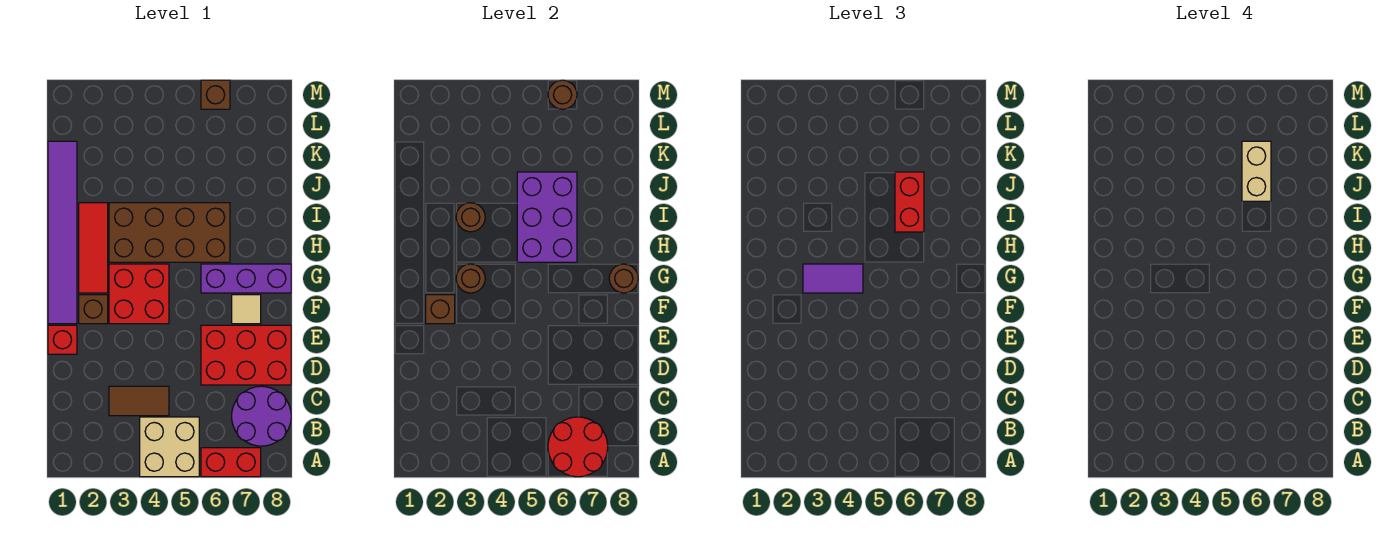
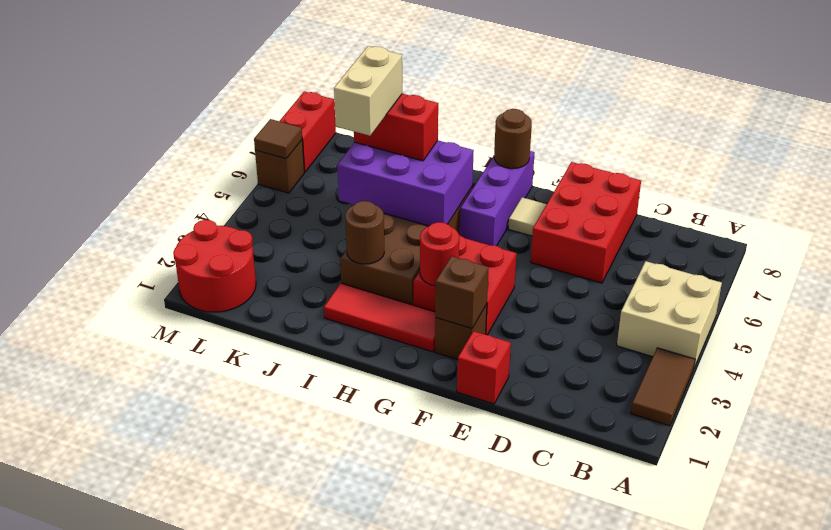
red 1x2 brick [201,448,261,477] -> red 1x2 brick moved to [280,91,336,172]
red 2x2 round brick [548,417,608,477] -> red 2x2 round brick moved to [173,220,256,312]
purple 2x2 round brick [232,386,291,446] -> none
brown 1x2 tile [109,386,169,416] -> brown 1x2 tile moved to [631,348,695,426]
purple 1x6 tile [48,141,77,324] -> none
brown 1x1 round brick [456,264,485,293] -> red 1x1 round brick [420,222,459,286]
purple 1x2 tile [803,264,863,293] -> none
tan 1x2 brick [1242,141,1271,201] -> tan 1x2 brick turned to [334,46,402,136]
brown 1x1 round brick [548,80,577,109] -> brown 1x1 tile [254,119,302,159]

